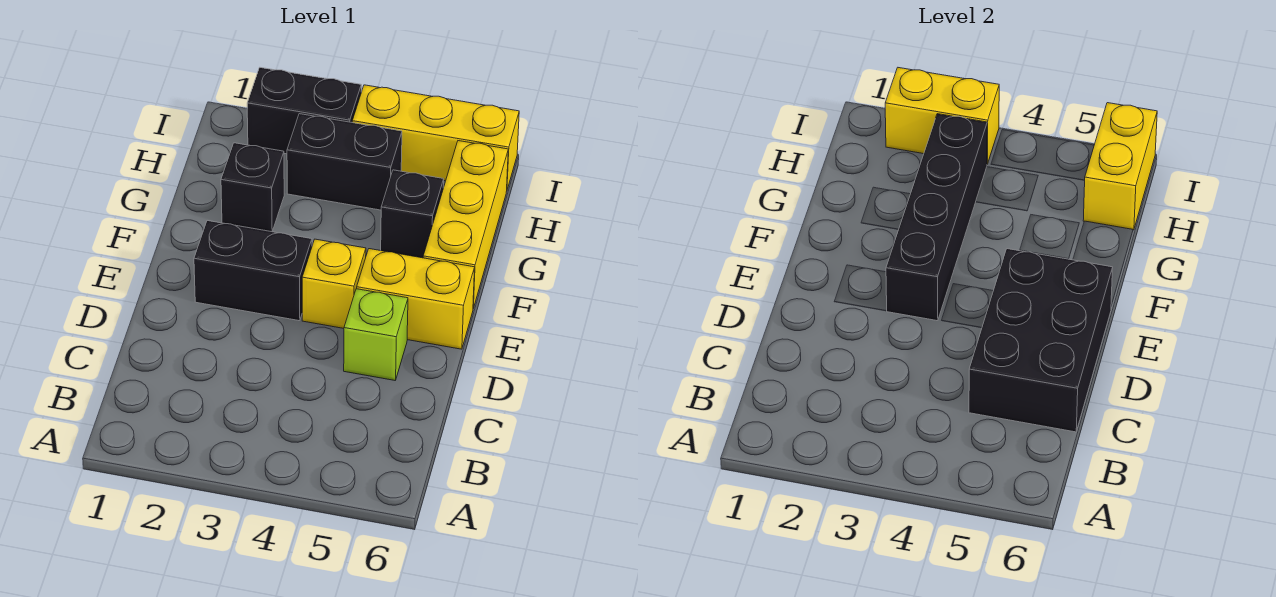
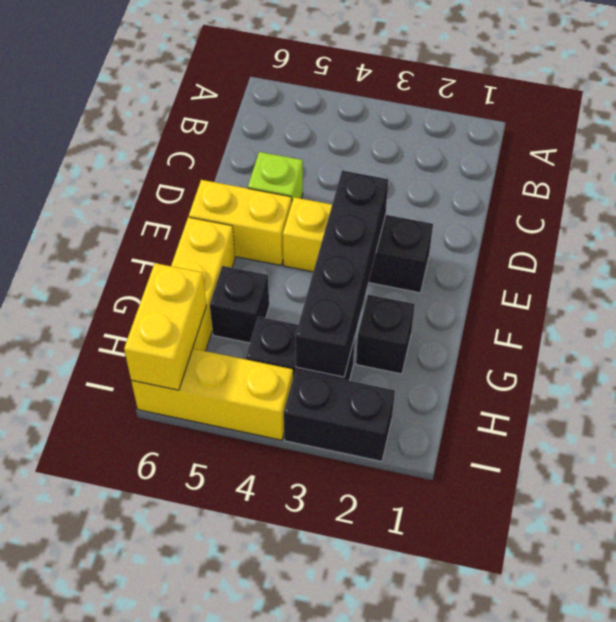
black 2x3 brick [969,249,1113,432] -> none
yellow 1x2 brick [885,68,999,164] -> none

